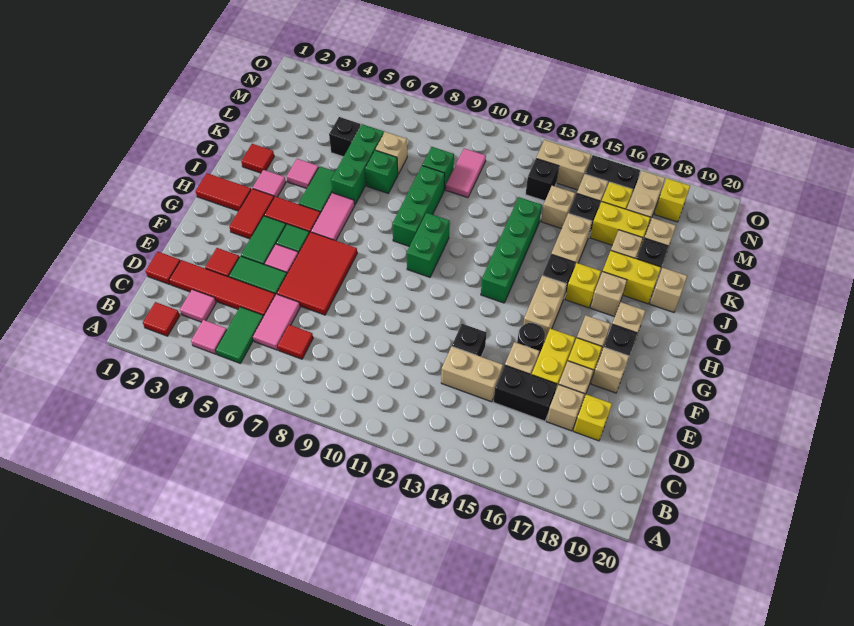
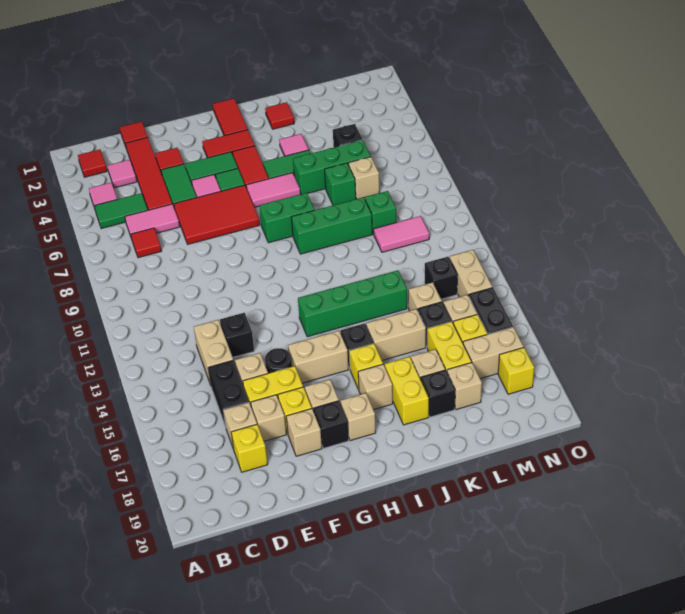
green 1x2 brick [407,213,450,277] -> green 1x2 brick moved to [259,193,314,243]
pink 1x1 tile [253,170,286,197] -> none
tan 1x1 brick [650,268,687,312] -> none

